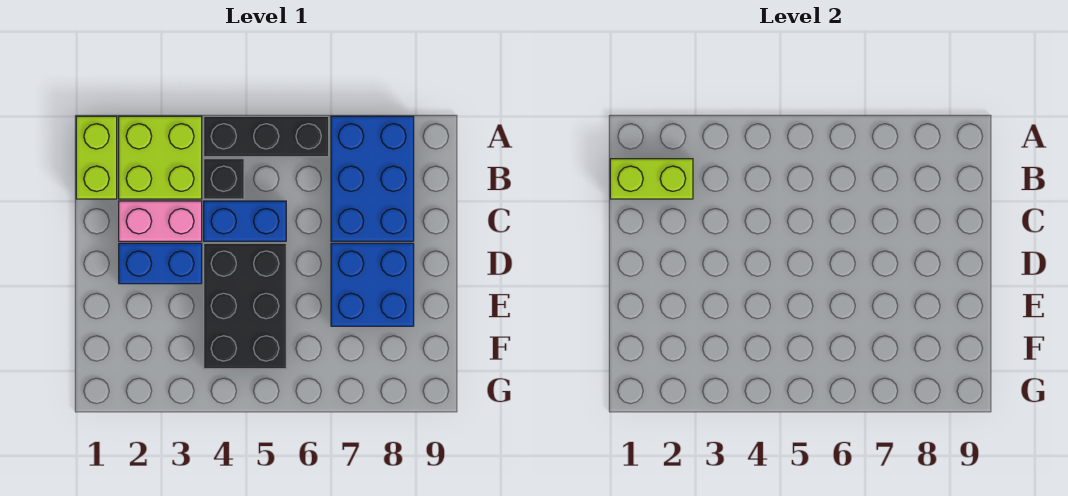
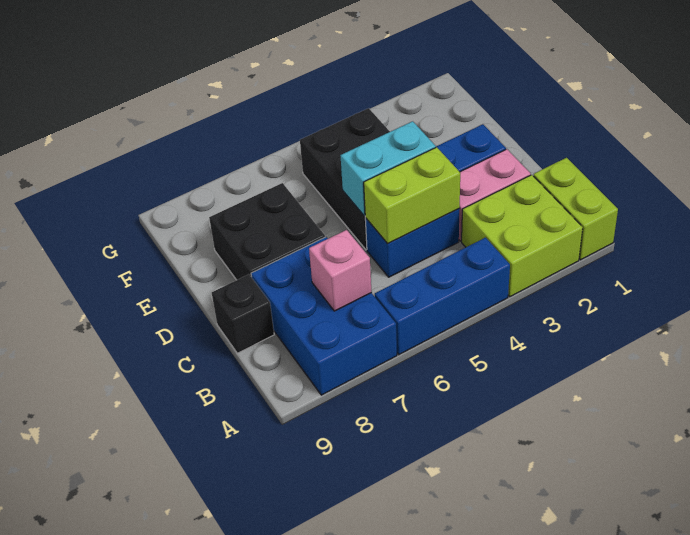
black 1x3 brick [204,116,329,157] -> blue 1x3 brick [375,238,510,355]
lime 1x2 brick [610,159,693,199] -> lime 1x2 brick moved to [364,147,460,244]
black 1x1 brick [204,159,244,199] -> black 1x1 brick moved to [212,274,274,353]
none -> pink 1x1 brick [309,230,372,311]
none -> cyan 1x2 brick [340,121,436,216]
blue 2x2 brick [331,243,414,326] -> black 2x2 brick [209,183,325,280]

